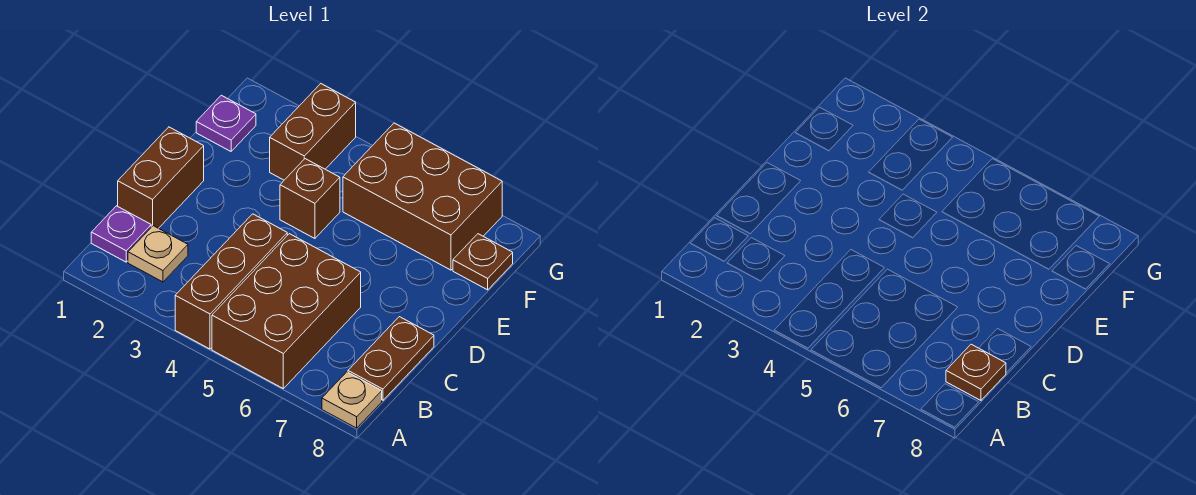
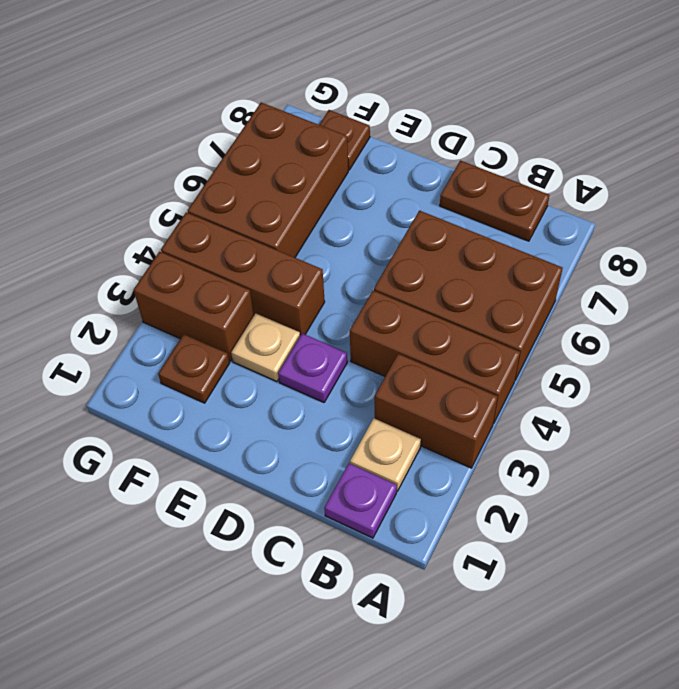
tan 1x1 plate [322,372,382,428] -> tan 1x1 plate moved to [231,313,300,382]
brown 1x1 plate [946,344,1006,400] -> brown 1x1 plate moved to [158,334,229,403]
brown 1x2 brick [118,127,204,228] -> brown 1x2 brick moved to [375,354,498,468]
brown 1x1 brick [280,159,340,238] -> brown 1x3 brick [161,212,325,336]
purple 1x1 plate [196,95,256,151] -> purple 1x1 plate moved to [278,333,347,402]

